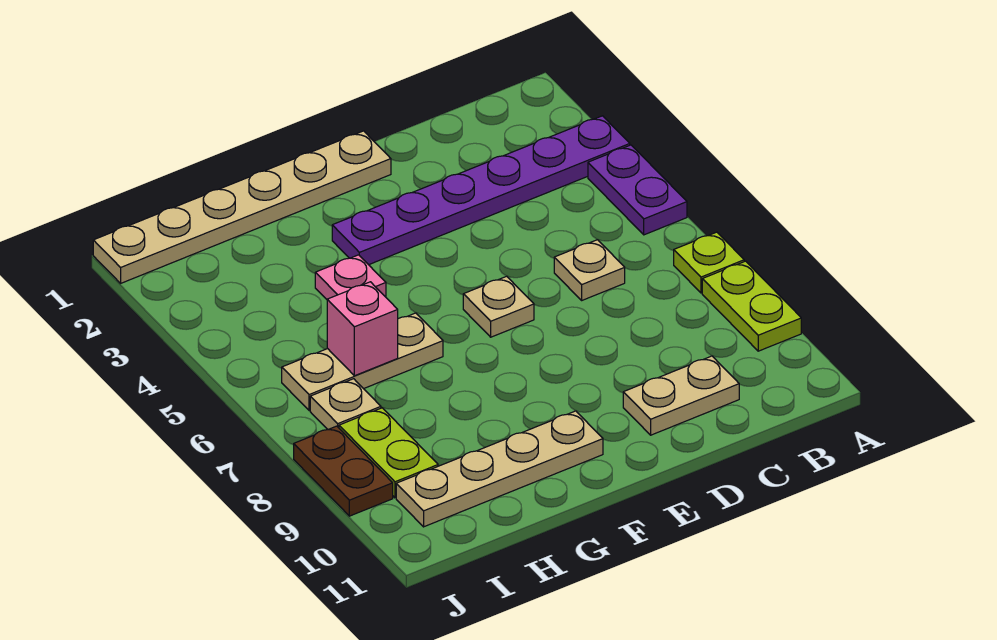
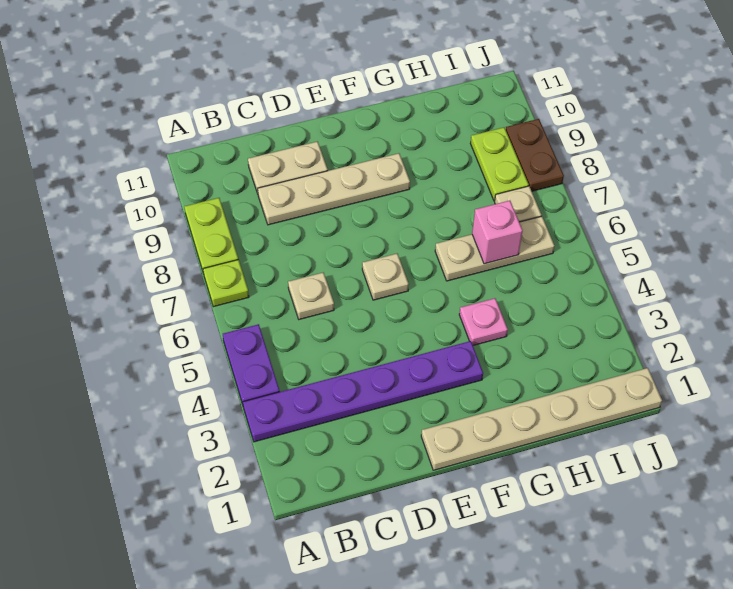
tan 1x4 plate [396,411,603,527] -> tan 1x4 plate moved to [258,153,410,225]

